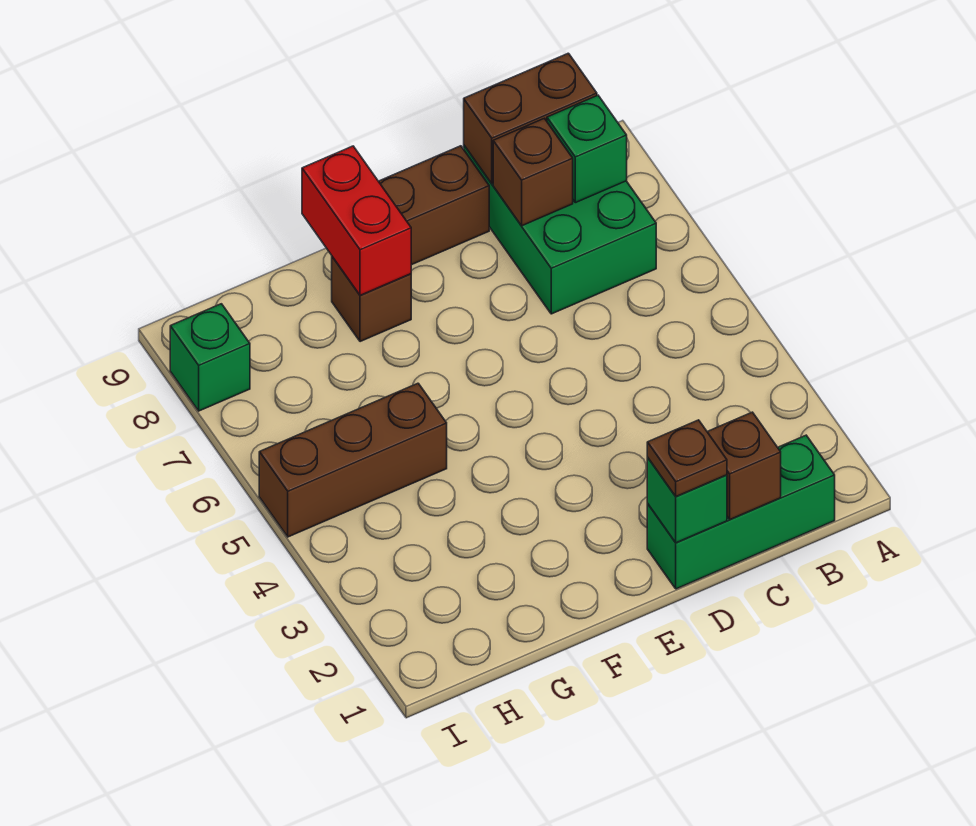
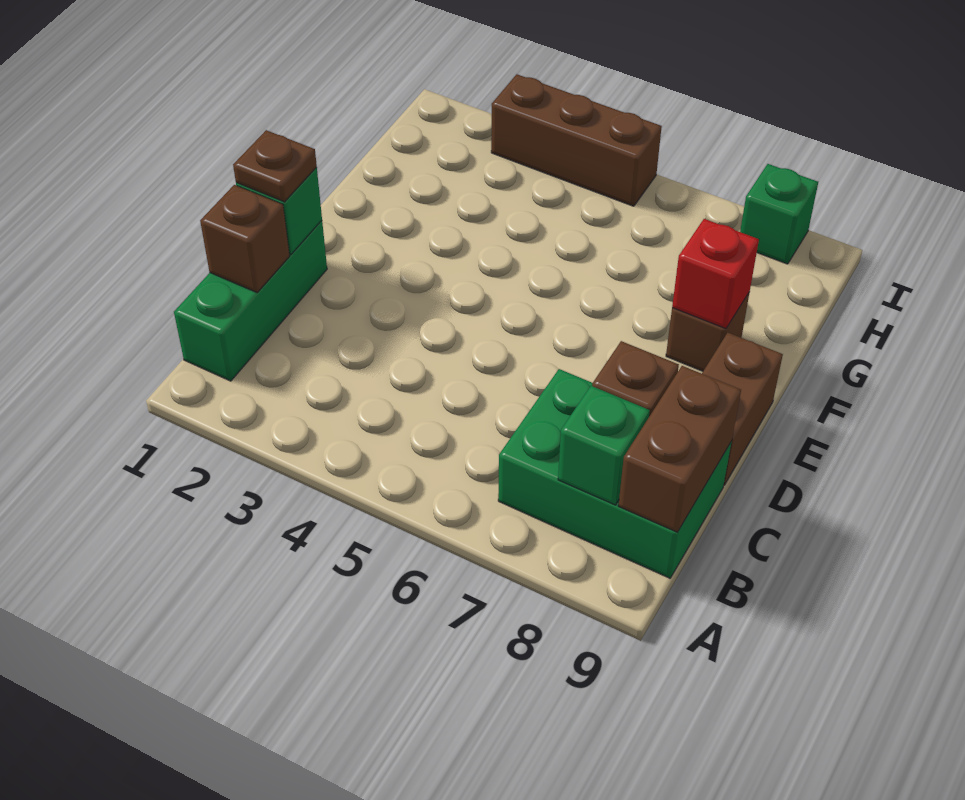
red 1x2 brick [302,146,411,295] -> red 1x1 brick [672,219,759,329]
brown 1x3 brick [259,383,447,537] -> brown 1x3 brick turned to [491,74,662,206]

